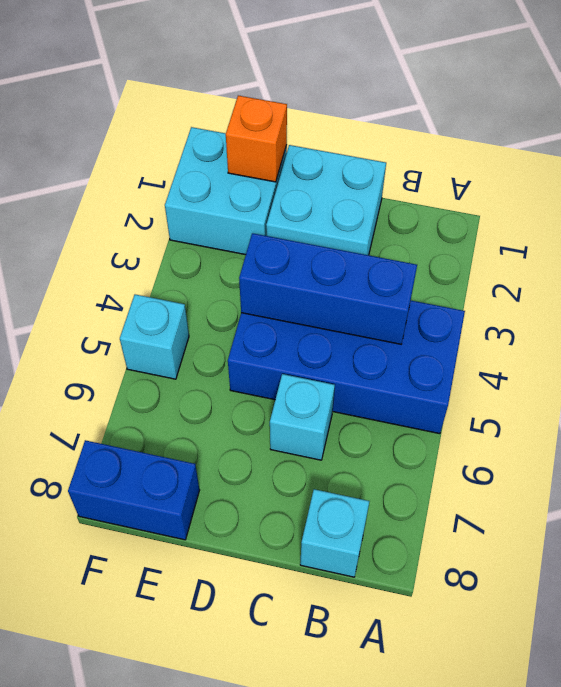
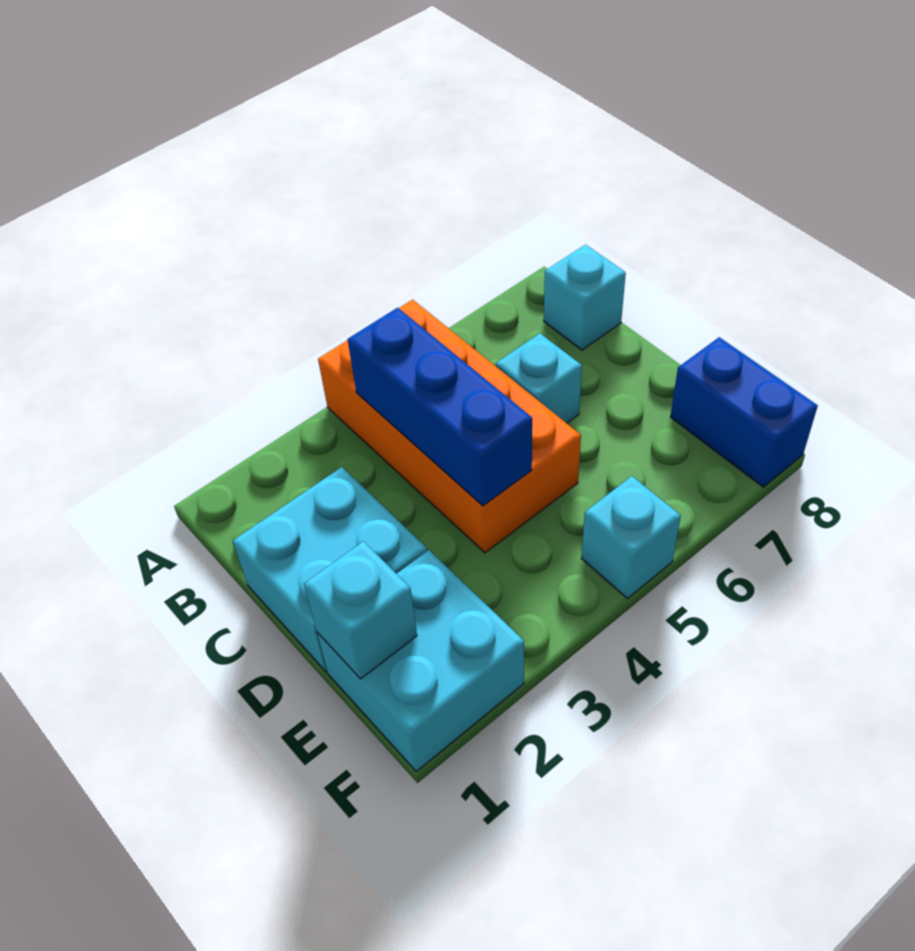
blue 2x4 brick [228,301,465,434] -> orange 2x4 brick [318,300,581,553]
orange 1x1 brick [226,96,287,182] -> cyan 1x1 brick [304,541,417,679]

